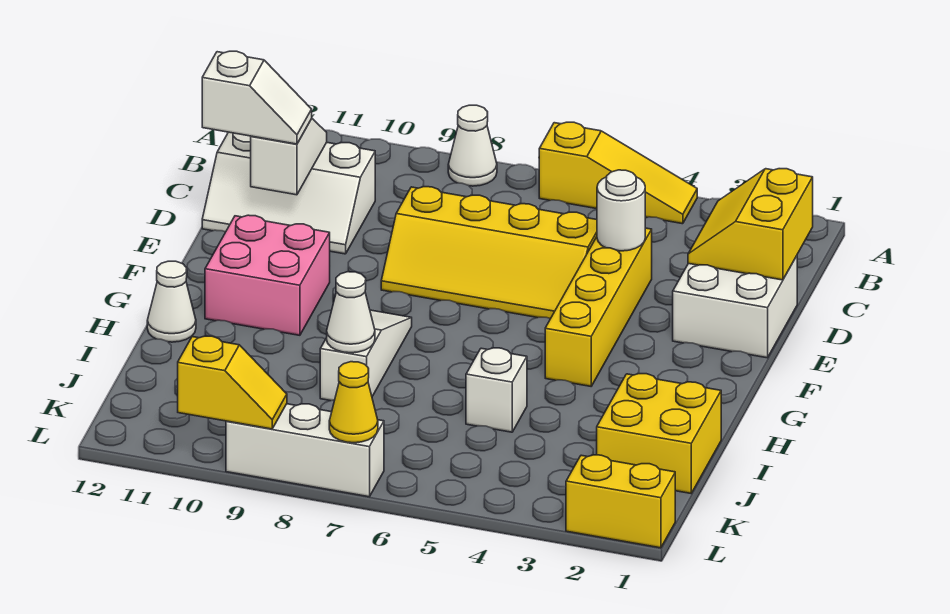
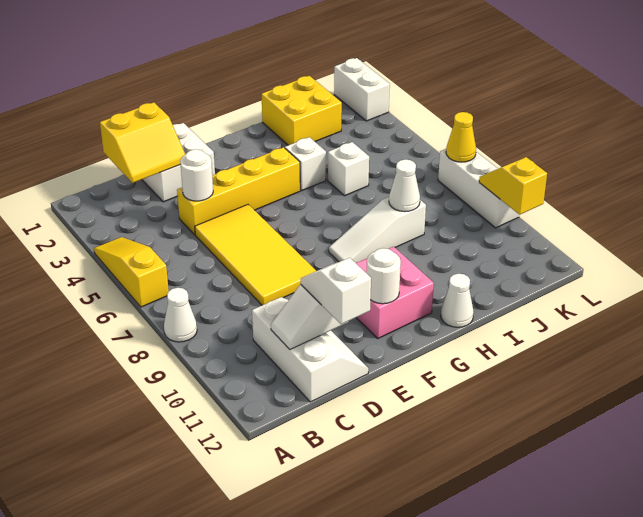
yellow 2x4 slope [381,187,597,319] -> yellow 2x4 tile [195,205,316,305]
none -> white 1x1 round brick [366,248,401,304]
none -> white 1x1 brick [285,137,326,190]
yellow 1x2 brick [566,455,675,548] -> white 1x2 brick [334,58,390,121]

